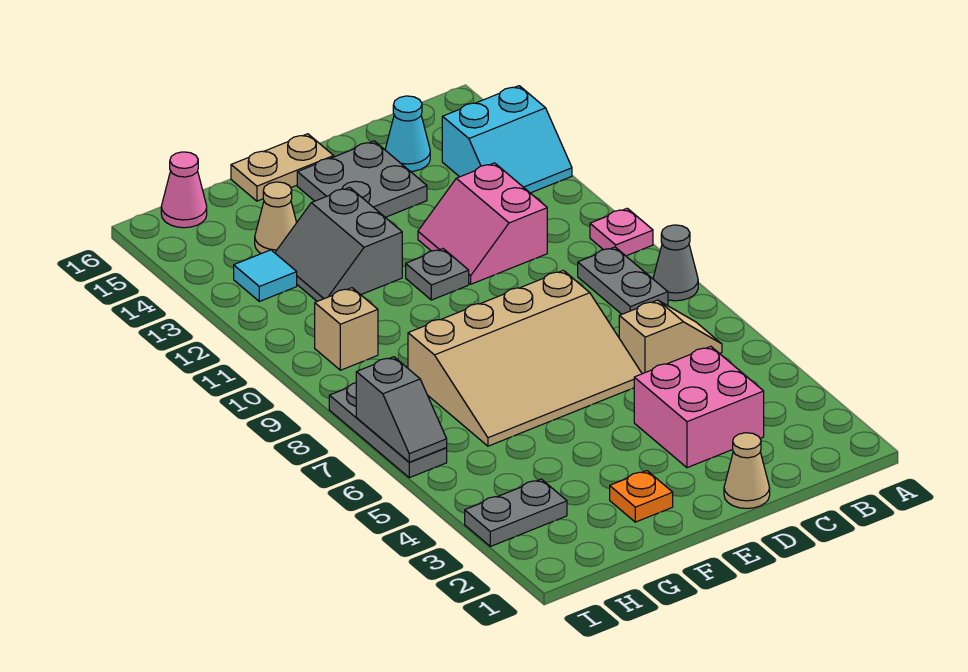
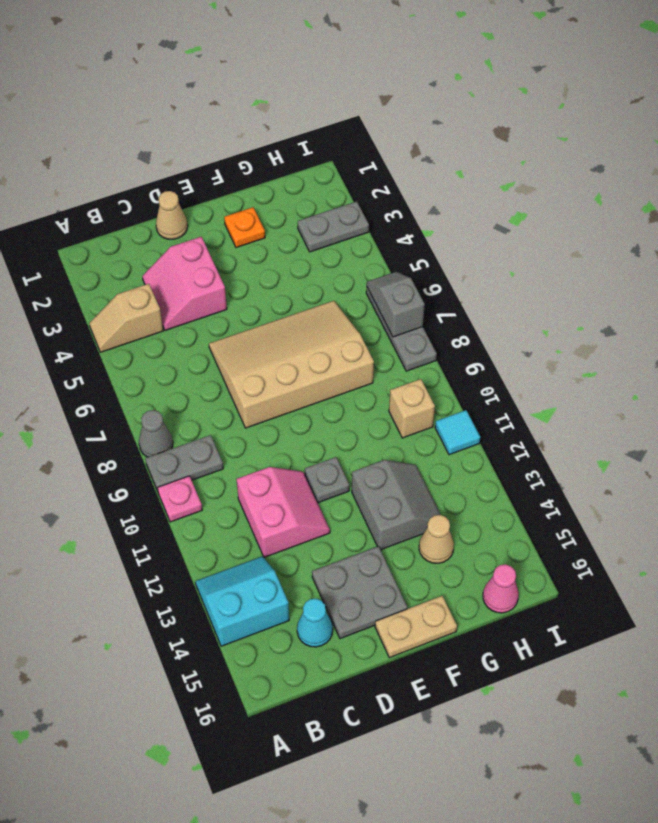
tan 1x2 slope [619,300,722,374] -> tan 1x2 slope moved to [89,284,163,352]
grey 1x2 plate [578,247,668,314] -> grey 1x2 plate turned to [145,435,223,491]
pink 2x2 brick [634,346,764,468] -> pink 2x2 slope [142,237,227,330]
cyan 1x1 tile [234,250,297,301] -> cyan 1x1 tile moved to [435,410,480,455]

